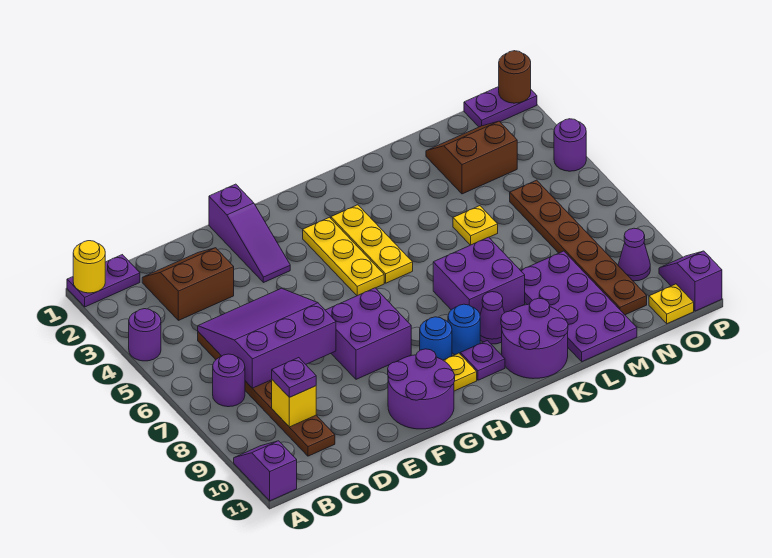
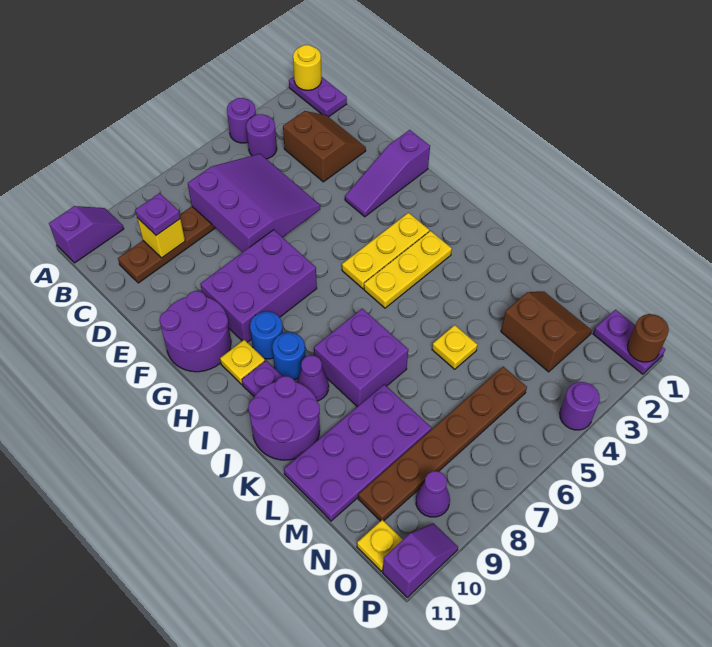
purple 1x1 round brick [213,354,245,407] -> purple 1x1 round brick moved to [246,114,277,159]
purple 2x2 brick [325,288,411,379] -> purple 2x3 brick [200,230,317,342]

